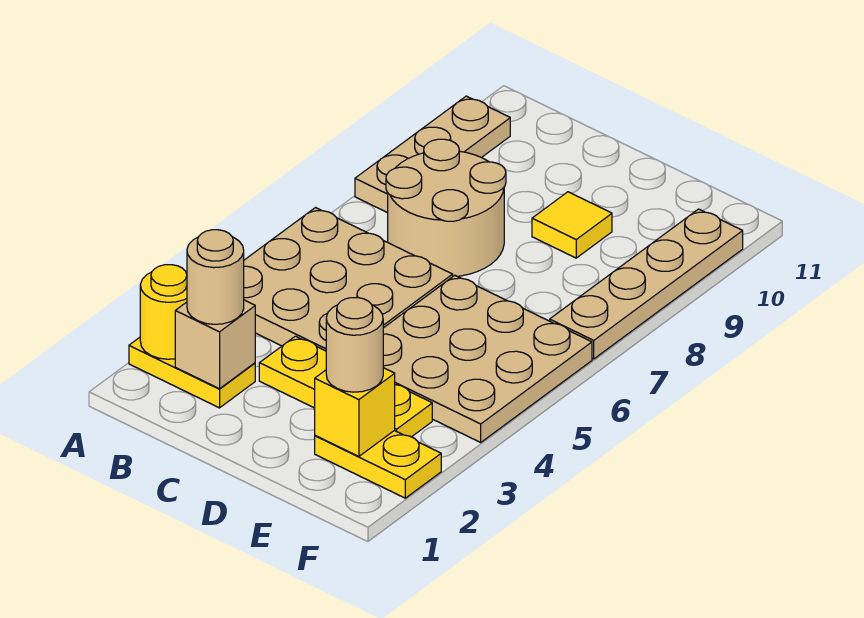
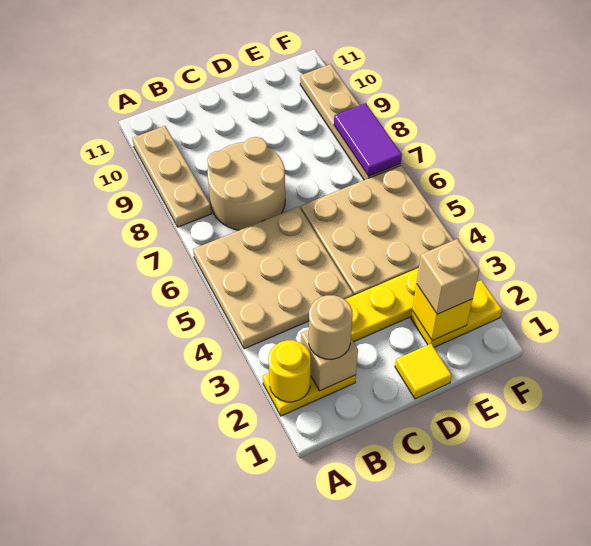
yellow 1x1 tile [532,192,612,258] -> yellow 1x1 tile moved to [395,344,452,399]
tan 1x1 round brick [326,297,383,392] -> tan 1x1 brick [417,239,479,314]
none -> purple 1x2 tile [334,103,402,176]

